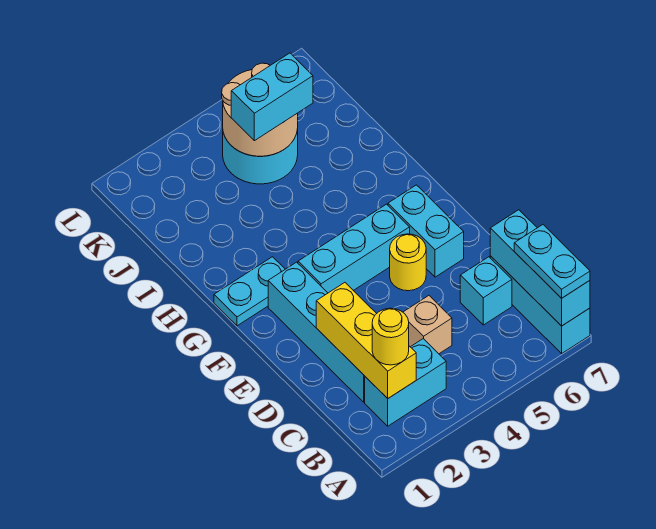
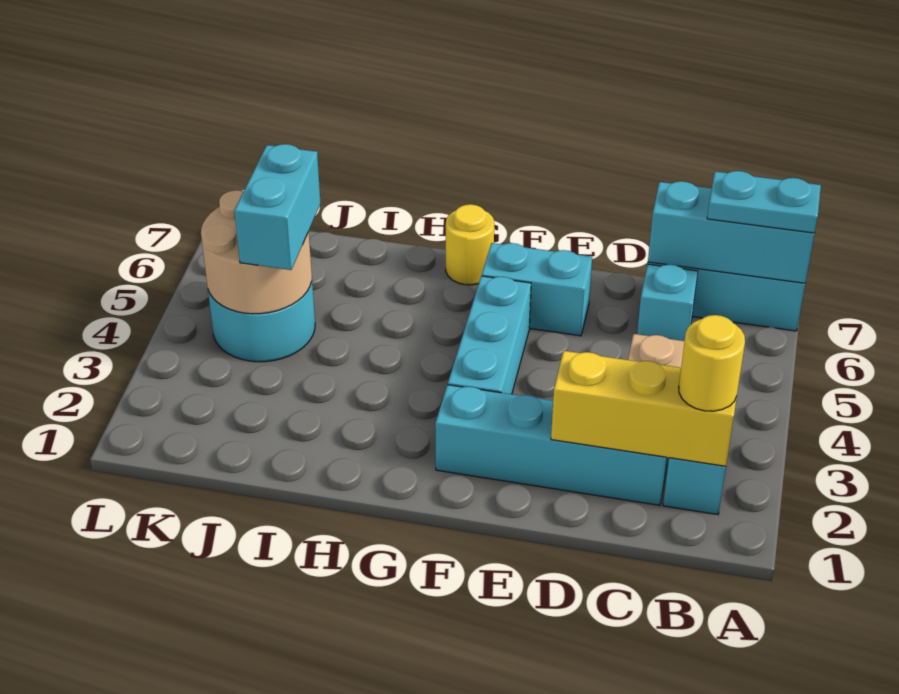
yellow 1x1 round brick [390,234,426,291] -> yellow 1x1 round brick moved to [446,204,494,285]
cyan 1x2 plate [214,257,285,326] -> none

